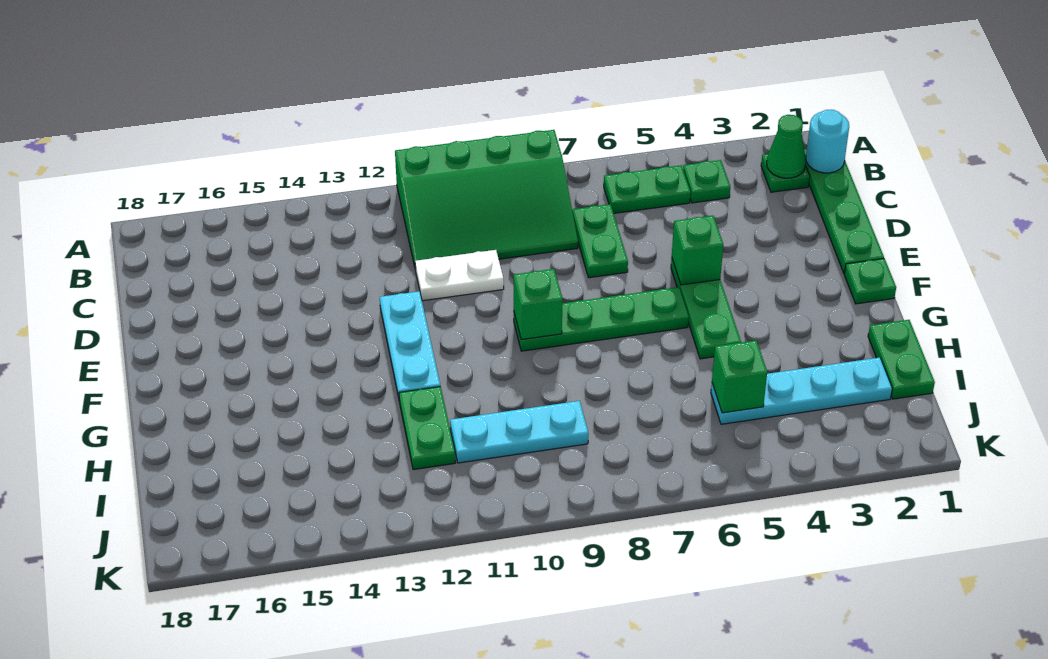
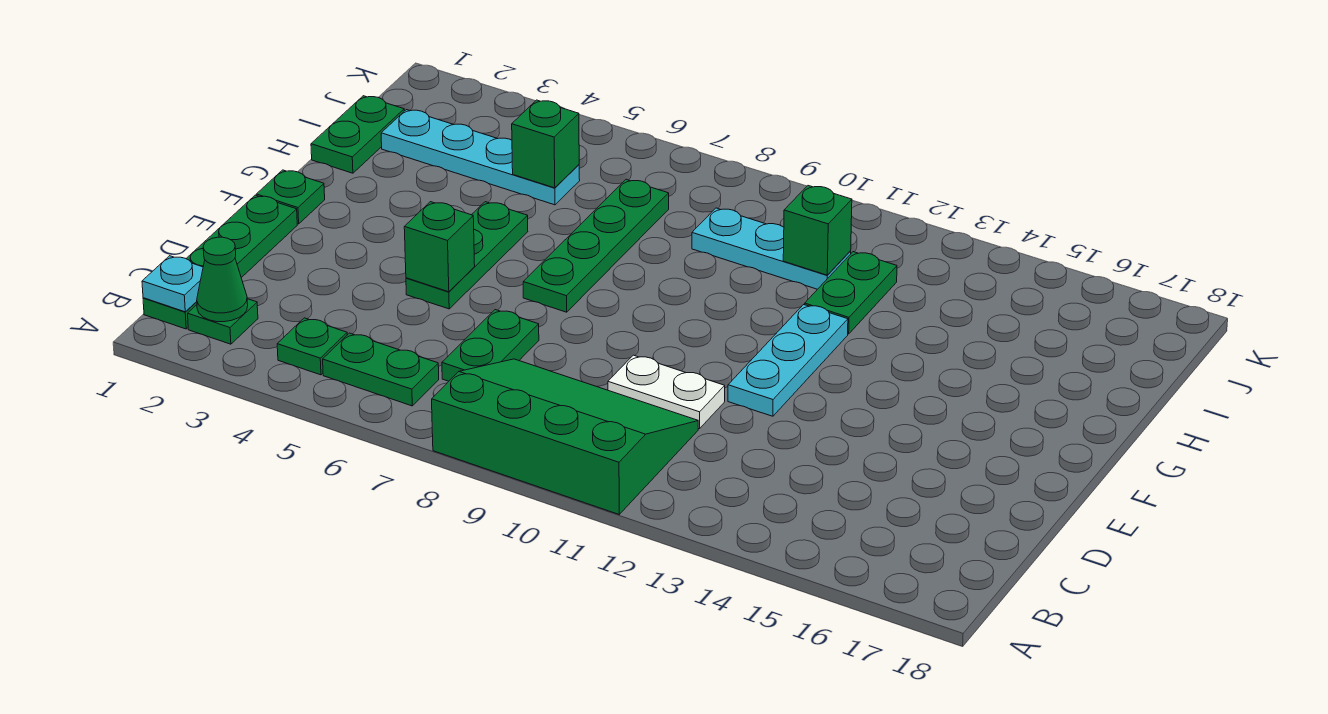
cyan 1x1 round brick [806,110,849,173] -> cyan 1x1 plate [142,256,203,312]
green 1x4 plate [514,287,689,351] -> green 1x4 plate turned to [523,179,669,312]
green 1x1 brick [513,269,562,340] -> green 1x1 brick moved to [783,186,852,275]

